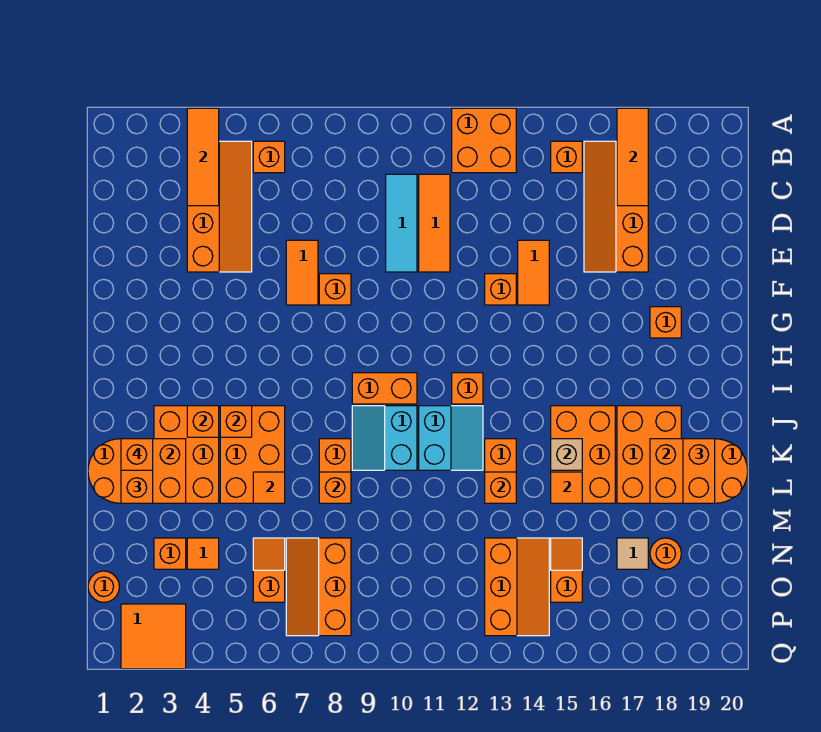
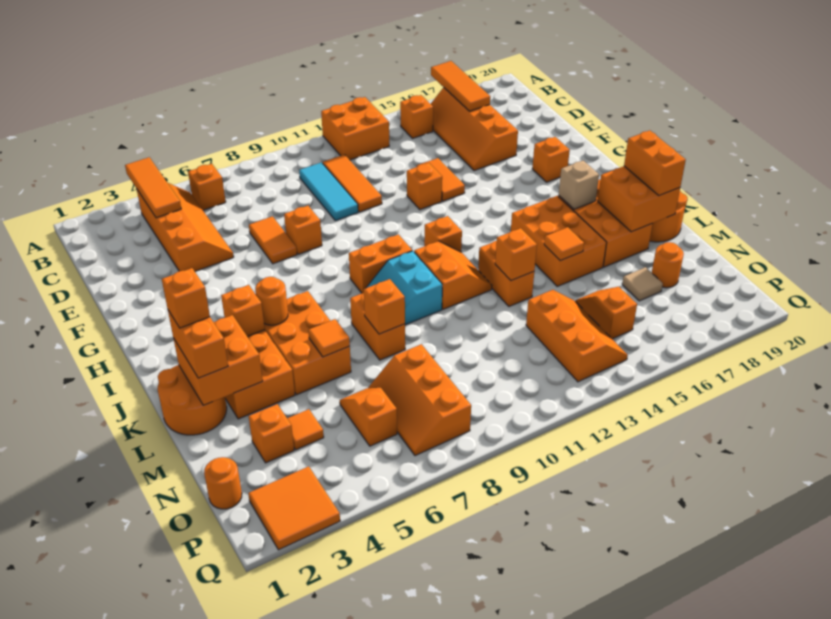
orange 1x1 brick [220,406,252,437] -> orange 1x1 round brick [255,277,288,325]
cyan 2x2 slope [419,406,483,470] -> orange 2x2 slope [414,241,492,309]
tan 1x1 brick [551,439,582,470] -> tan 1x1 brick moved to [559,161,599,209]

